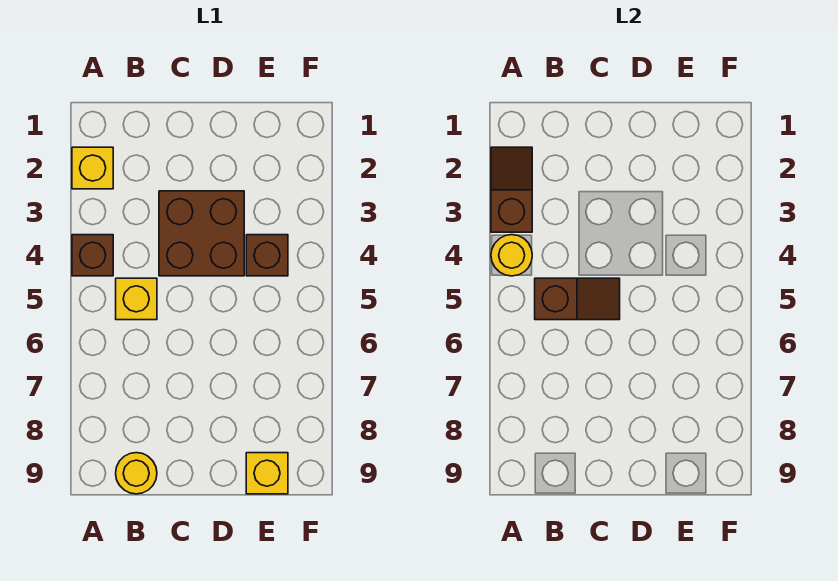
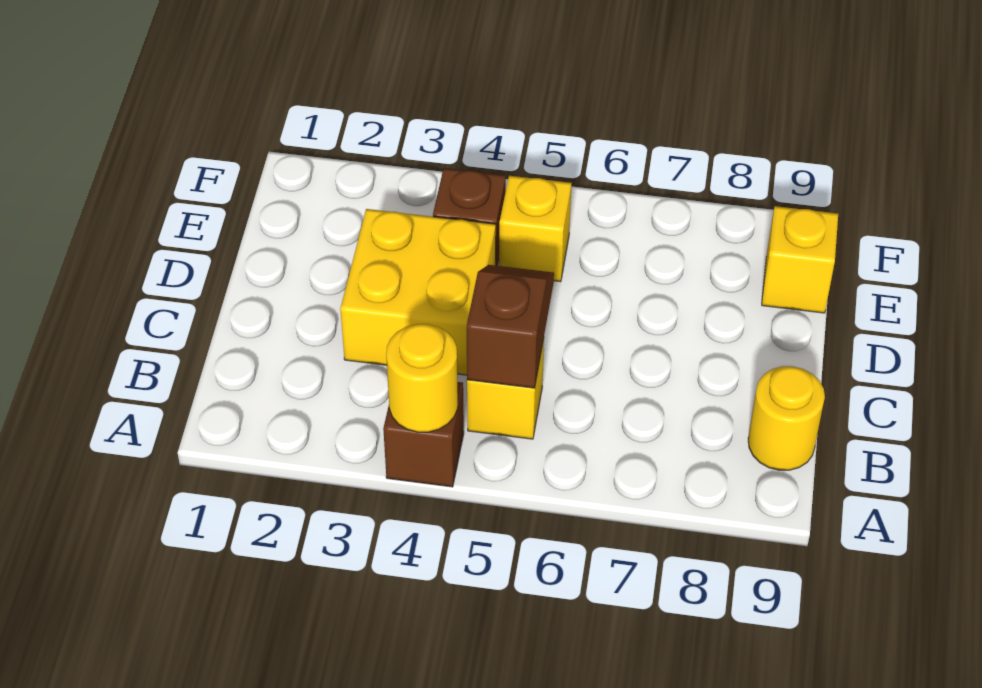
yellow 1x1 brick [72,147,113,189] -> yellow 1x1 brick moved to [499,176,572,282]
brown 1x2 slope [491,147,532,232] -> none
brown 2x2 brick [159,191,244,276] -> yellow 2x2 brick [340,209,496,375]

